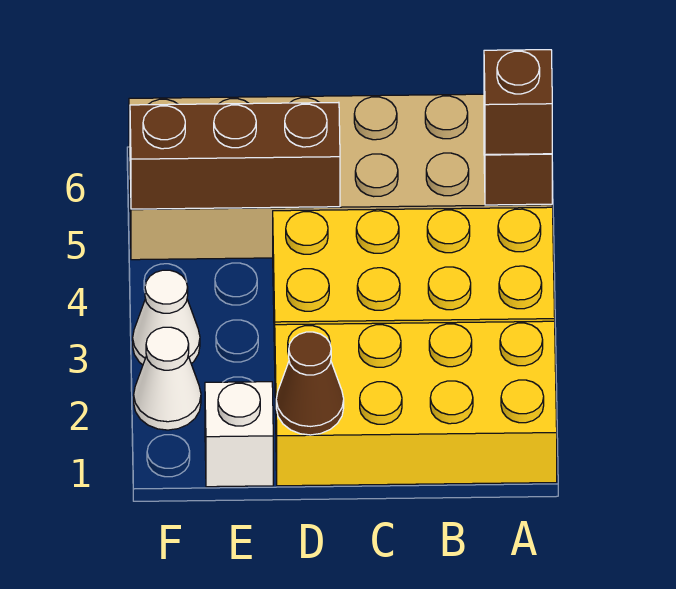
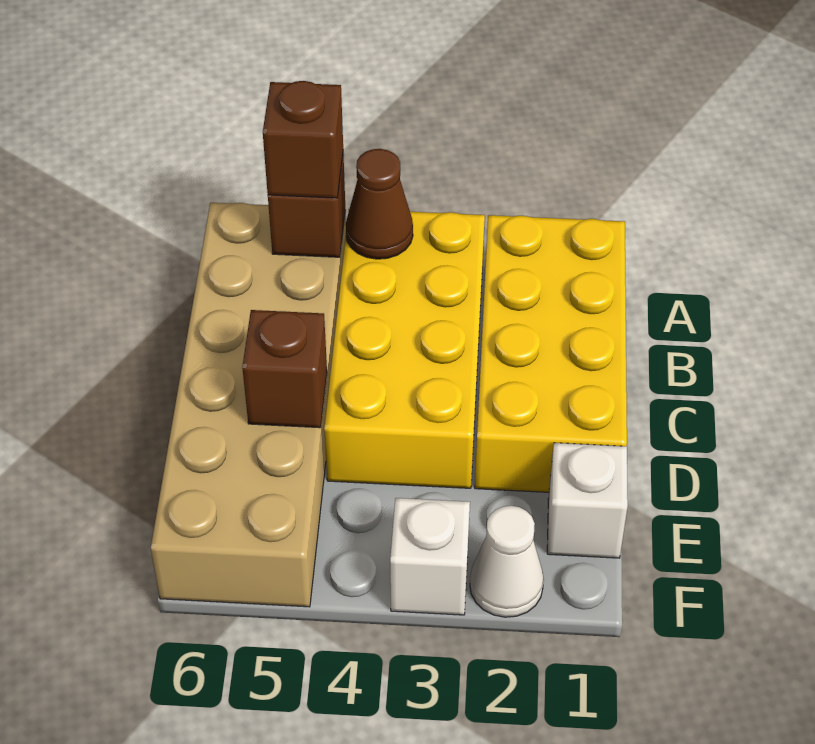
brown 1x1 cone [276,332,344,435] -> brown 1x1 cone moved to [346,149,413,259]
brown 1x3 brick [130,102,340,209] -> brown 1x1 brick [242,310,327,428]
white 1x1 cone [133,270,200,365] -> white 1x1 brick [390,498,470,615]

